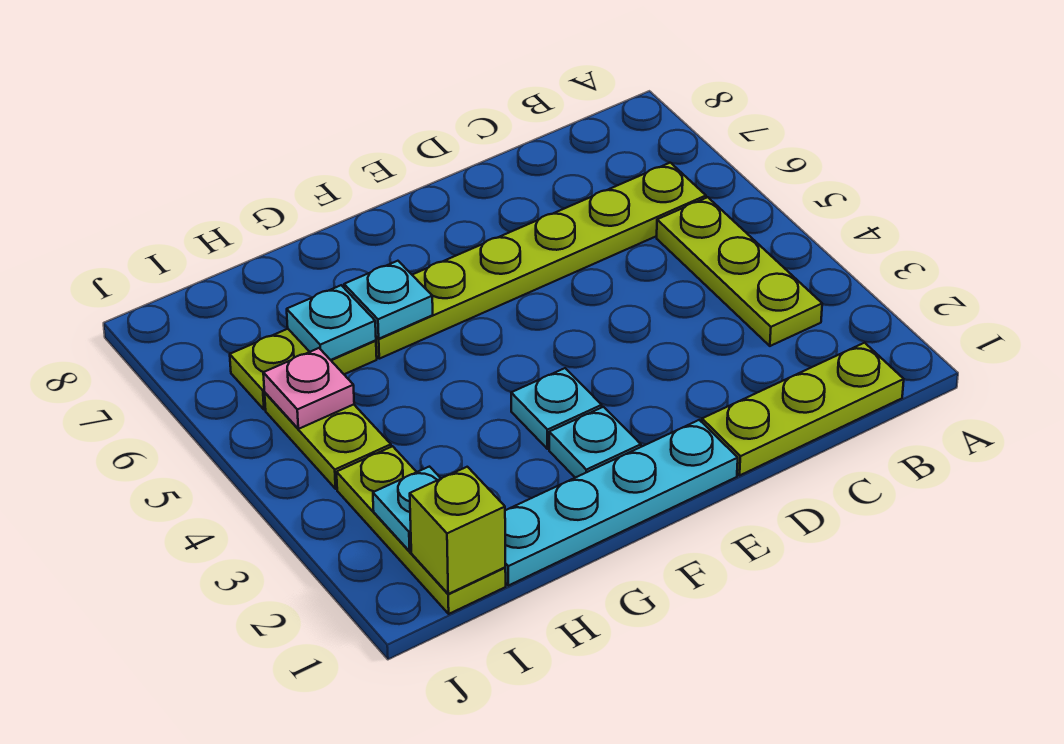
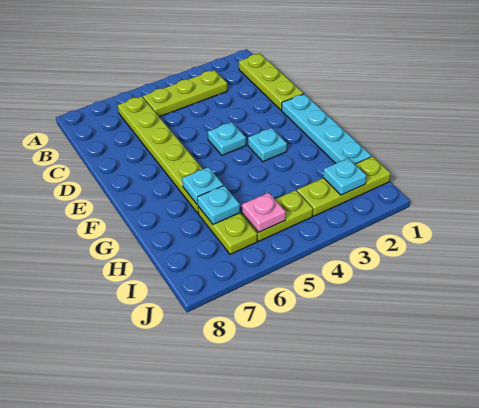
cyan 1x1 plate [549,407,641,478] -> cyan 1x1 plate moved to [208,122,246,155]
lime 1x1 brick [410,467,505,594] -> none

